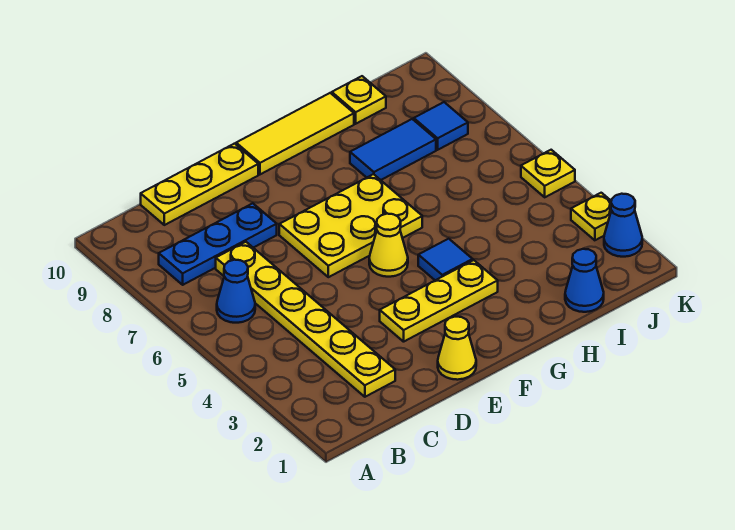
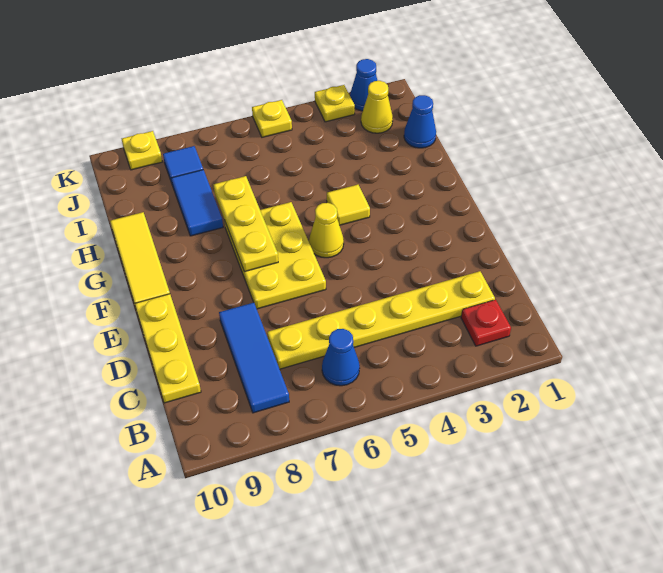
none -> red 1x1 plate [461,300,511,346]
blue 1x3 plate [159,203,277,285] -> blue 1x3 tile [219,303,289,413]
yellow 1x1 cone [438,317,476,380] -> yellow 1x1 cone moved to [361,81,393,133]
yellow 1x3 plate [380,260,498,342] -> yellow 1x3 plate moved to [213,176,278,272]
blue 1x1 tile [418,239,473,280] -> yellow 1x1 tile [327,185,370,225]
yellow 1x1 plate [332,76,386,124] -> yellow 1x1 plate moved to [122,131,162,170]

